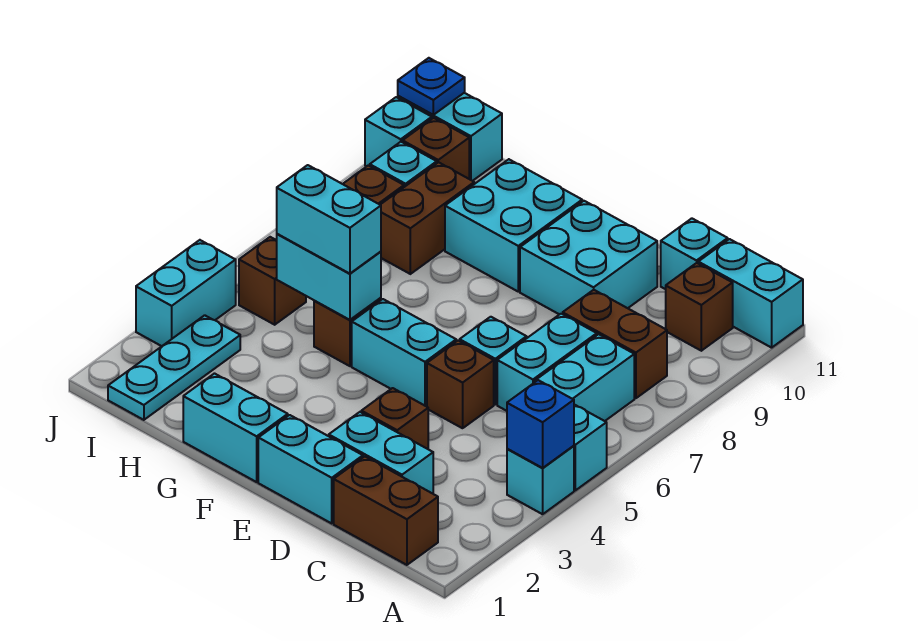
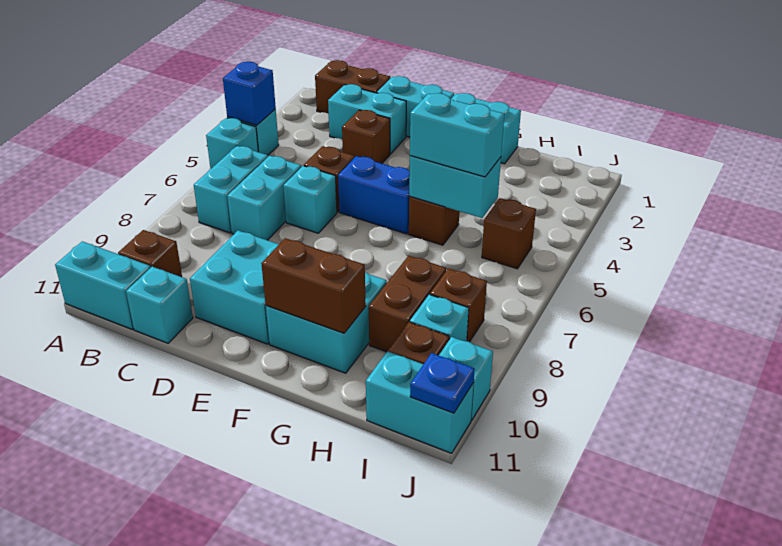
brown 1x2 brick [563,290,667,398] -> brown 1x2 brick moved to [261,238,366,333]
cyan 1x2 brick [352,299,456,407] -> blue 1x2 brick [338,156,410,234]
cyan 1x3 plate [108,315,240,420] -> none
cyan 1x2 brick [136,240,236,346] -> none

